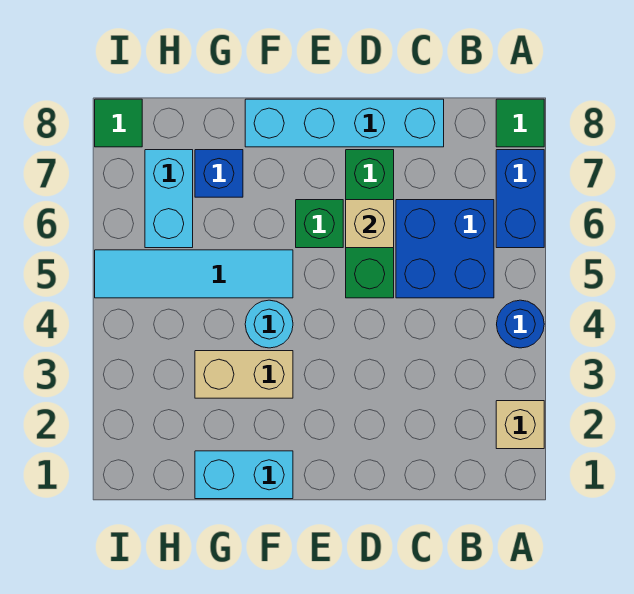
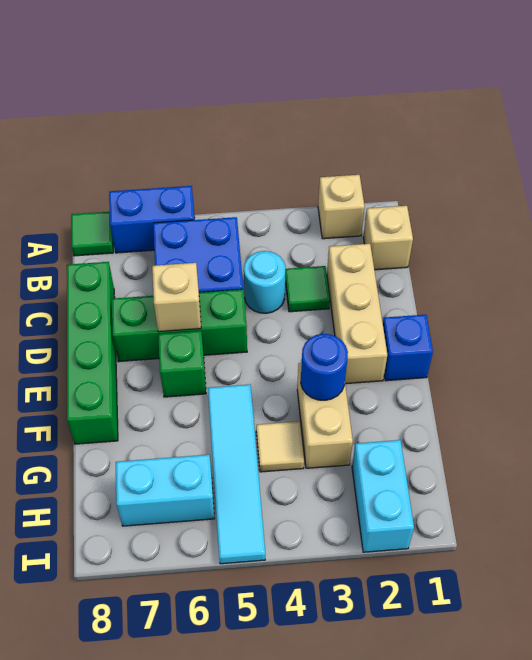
blue 1x1 round brick [497,300,544,348] -> blue 1x1 round brick moved to [301,334,348,400]
none -> tan 1x1 brick [363,206,413,270]
none -> tan 1x3 brick [327,244,387,384]
cyan 1x4 brick [245,99,444,147] -> green 1x4 brick [67,262,118,444]
cyan 1x2 brick [195,451,293,499] -> cyan 1x2 brick moved to [352,440,414,552]
cyan 1x1 round brick [245,300,293,348] -> cyan 1x1 round brick moved to [244,251,286,313]
none -> tan 1x1 tile [256,421,304,472]
blue 1x1 brick [195,150,243,197] -> blue 1x1 brick moved to [383,315,433,381]
green 1x1 tile [95,99,142,147] -> green 1x1 tile moved to [285,266,330,312]

